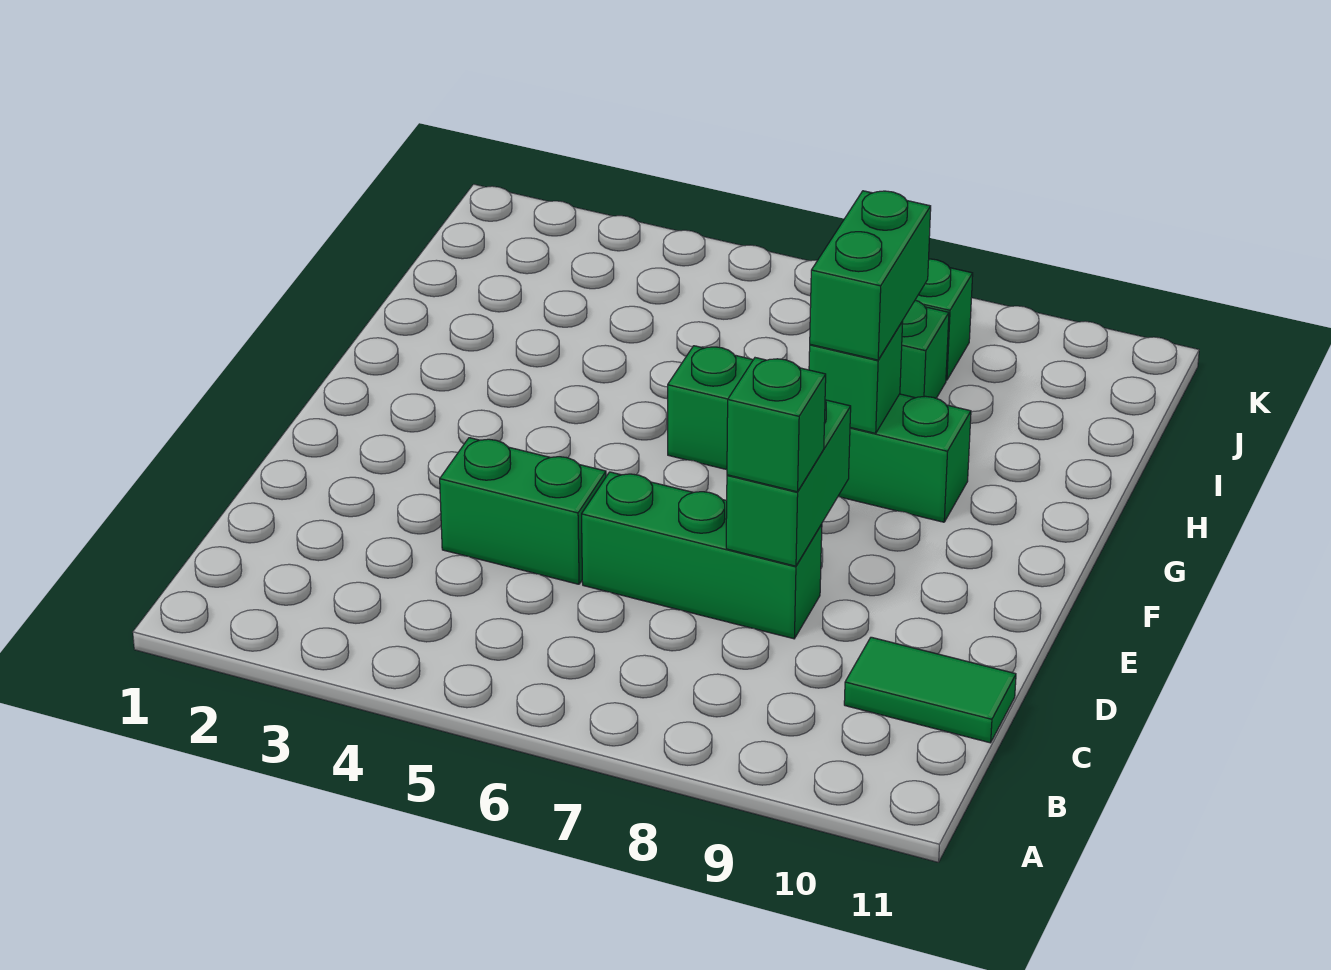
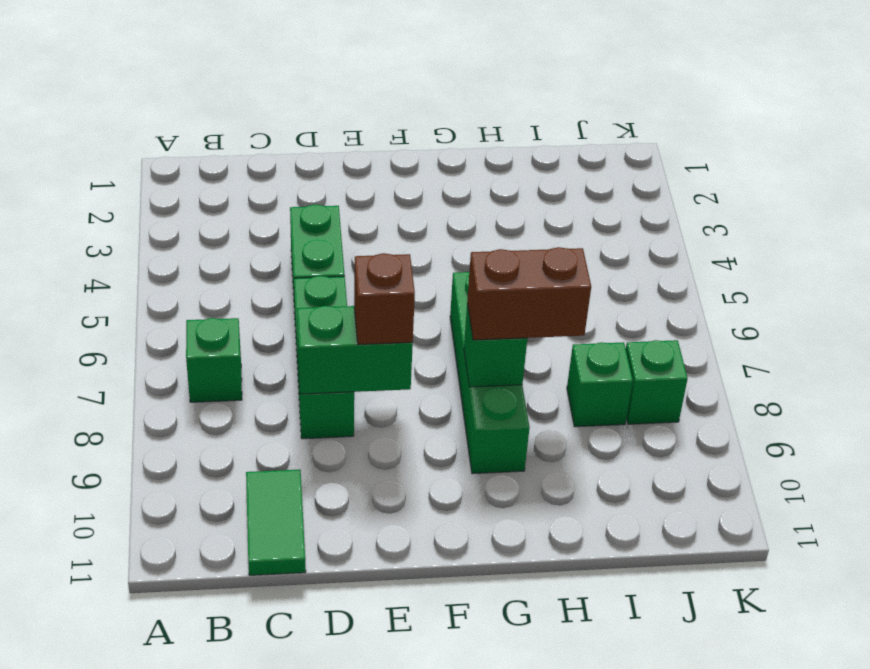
green 1x1 brick [727,358,826,492] -> green 1x1 brick moved to [186,318,242,402]
none -> brown 1x1 brick [354,253,415,344]
green 1x2 brick [810,191,931,360] -> brown 1x2 brick [467,247,591,340]

